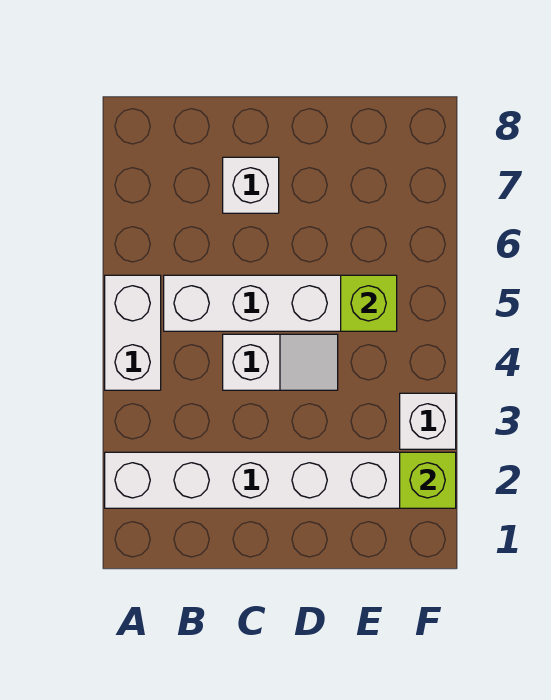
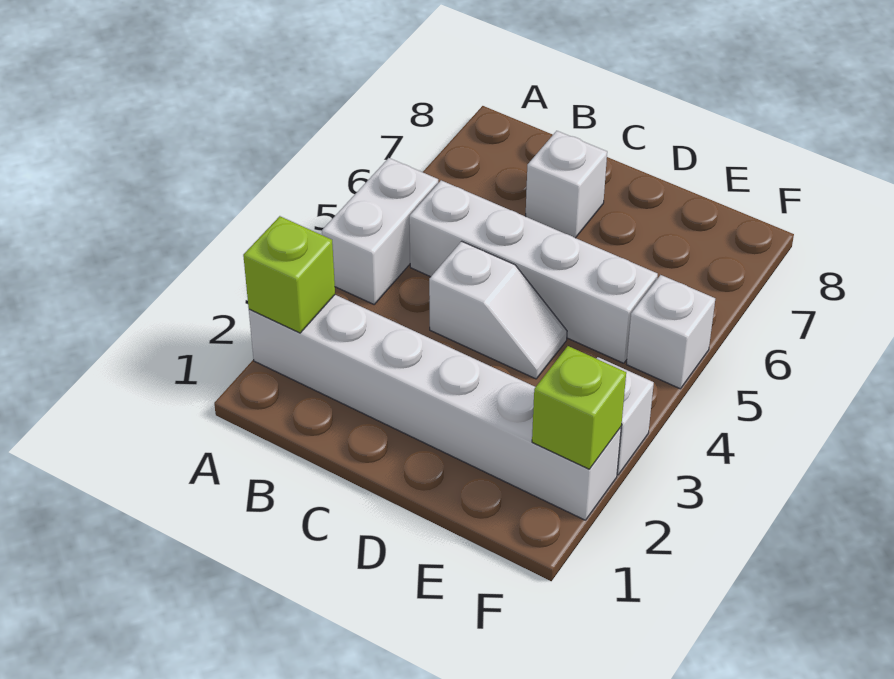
lime 1x1 brick [341,275,397,331] -> lime 1x1 brick moved to [243,216,335,333]
none -> white 1x1 brick [627,275,715,389]

